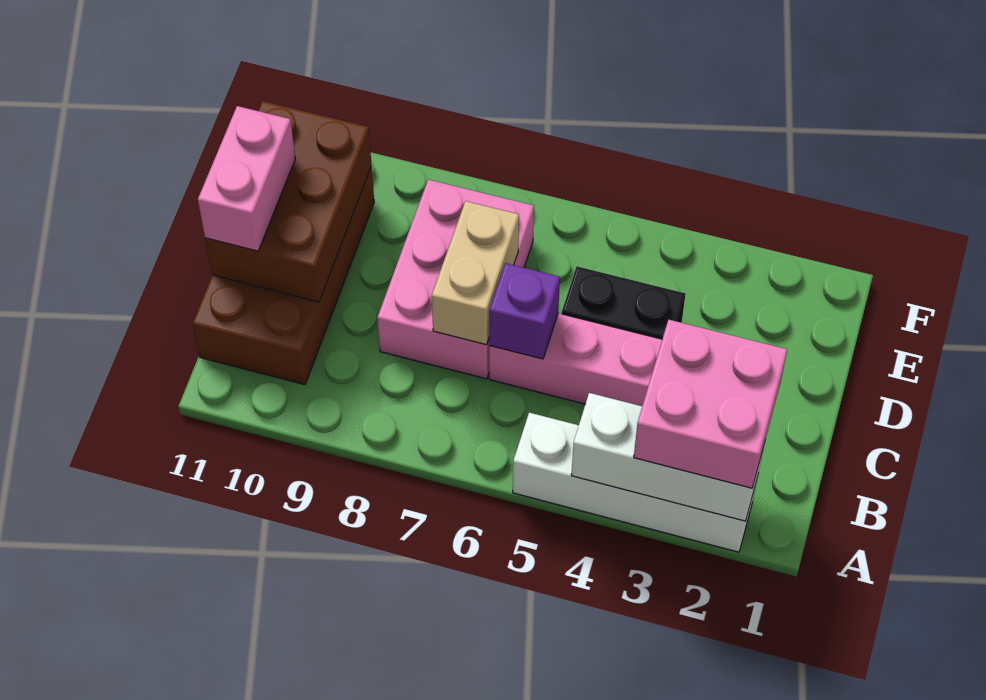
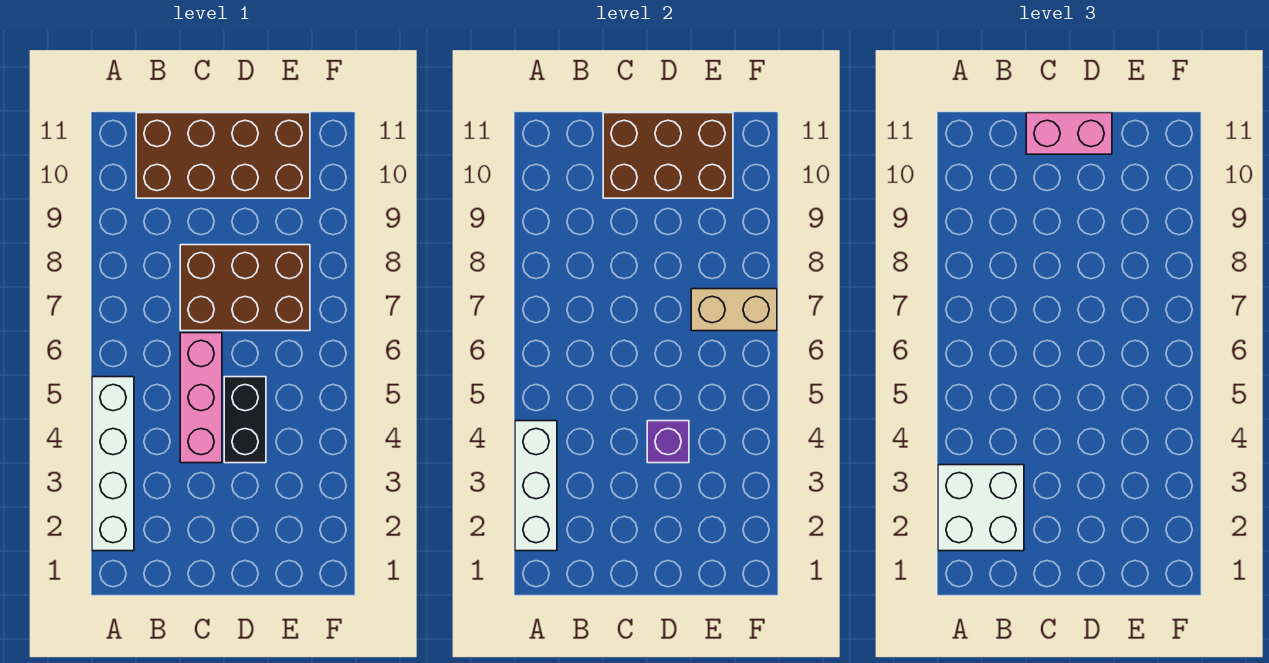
pink 2x2 brick [634,320,787,488] -> white 2x2 brick [938,465,1024,551]
purple 1x1 brick [489,263,560,359] -> purple 1x1 brick moved to [647,421,689,463]
pink 2x3 brick [377,180,534,379] -> brown 2x3 brick [180,245,310,331]
tan 1x2 brick [432,201,519,345] -> tan 1x2 brick moved to [691,289,777,331]

